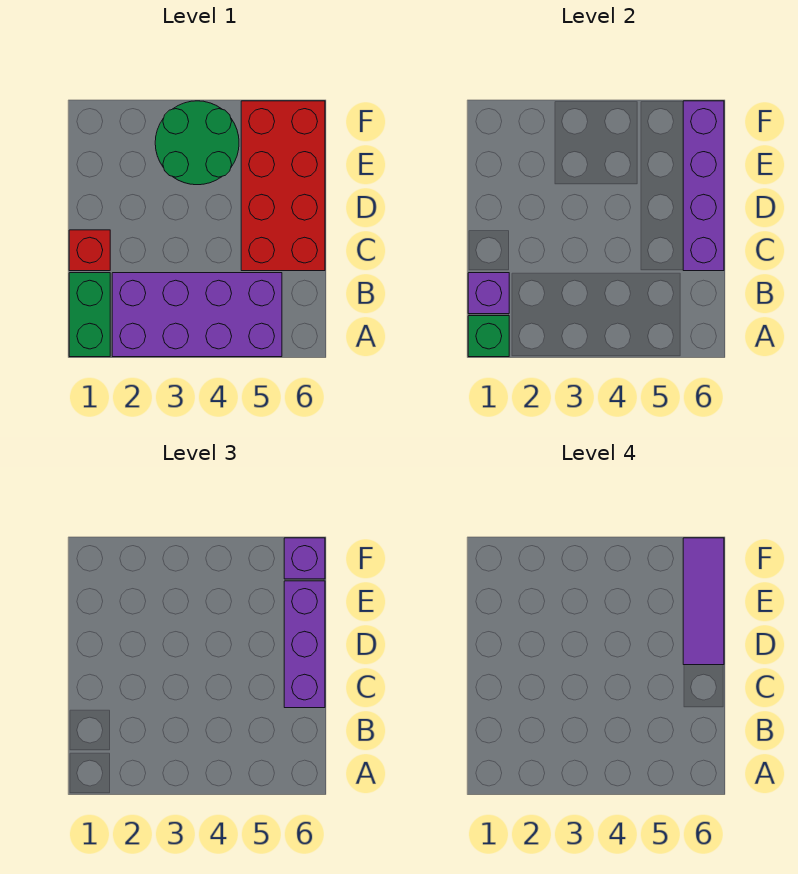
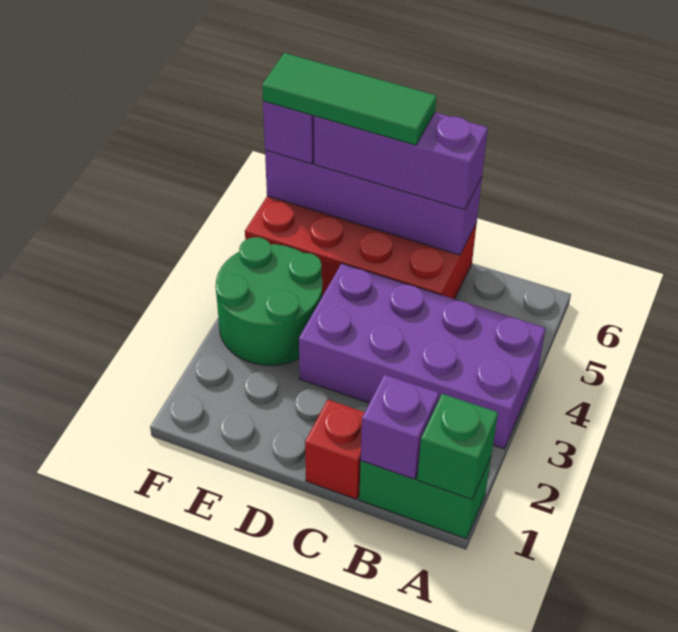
purple 2x4 brick [112,273,282,357] -> purple 2x4 brick turned to [299,264,546,449]
purple 1x3 tile [683,538,724,665] -> green 1x3 tile [262,53,436,145]

